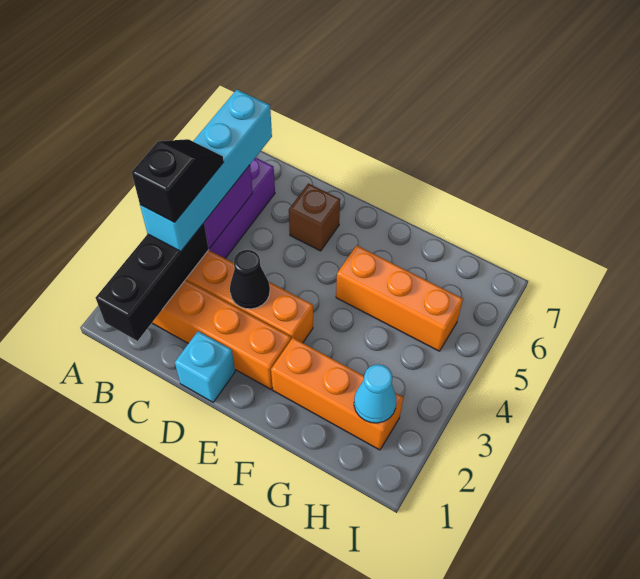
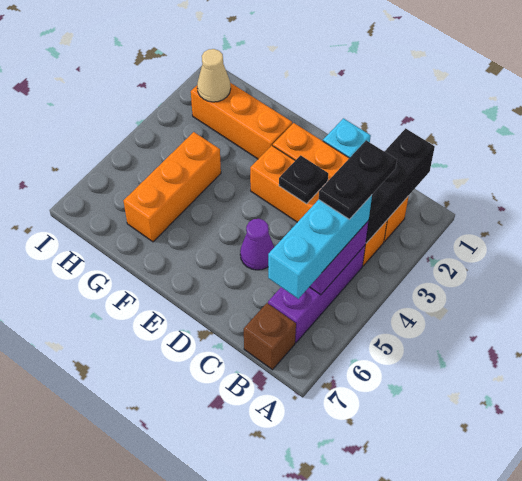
cyan 1x4 brick [140,90,272,251] -> cyan 1x3 brick [268,195,372,299]
black 1x2 slope [132,139,224,222] -> black 1x2 plate [319,140,397,219]
black 1x1 cone [230,250,270,309] -> black 1x1 plate [279,155,328,204]
none -> purple 1x1 cone [240,219,274,270]
brown 1x1 brick [289,183,340,251] -> brown 1x1 brick moved to [244,303,296,370]
orange 1x3 brick [336,245,463,351] -> orange 1x3 brick turned to [123,132,221,242]
cyan 1x1 cone [354,364,396,423] -> tan 1x1 cone [197,49,231,102]

